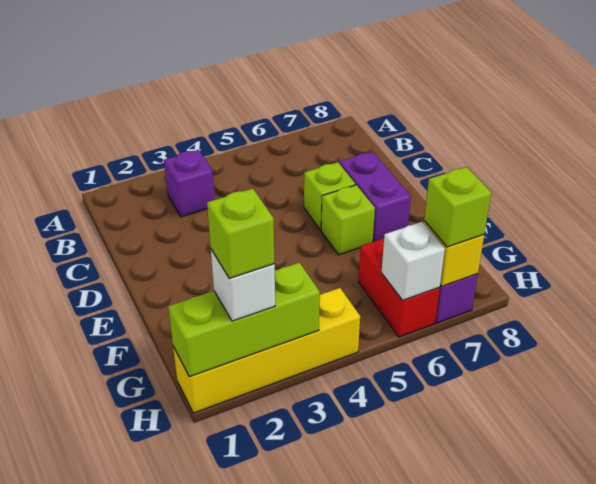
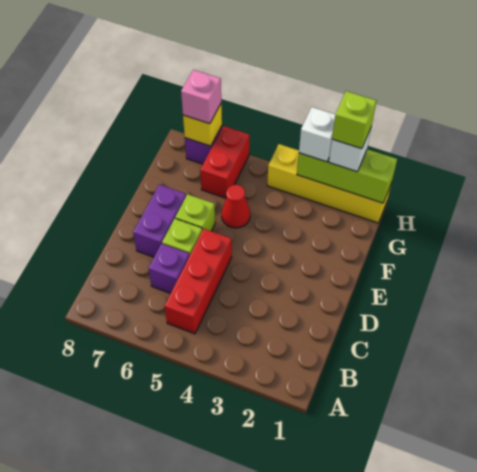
purple 1x1 brick [164,150,215,217] -> purple 1x1 brick moved to [149,244,189,293]
none -> red 1x3 brick [165,229,232,334]
none -> red 1x1 cone [222,185,250,228]
white 1x1 brick [382,222,445,300] -> white 1x1 brick moved to [299,107,335,162]
lime 1x1 brick [424,167,491,247] -> pink 1x1 brick [181,70,221,124]

